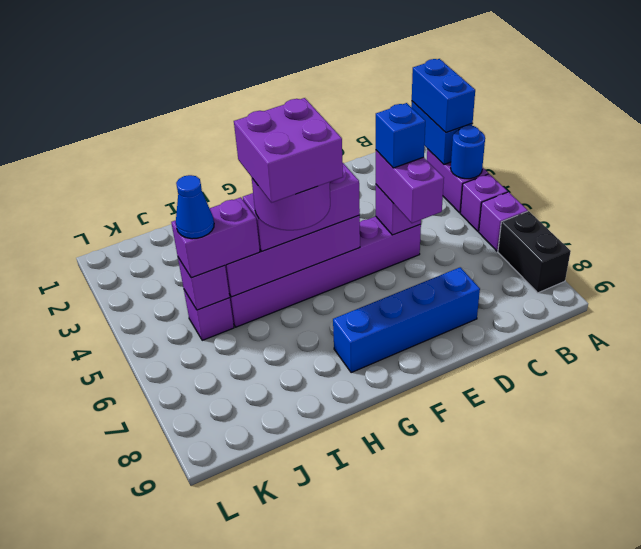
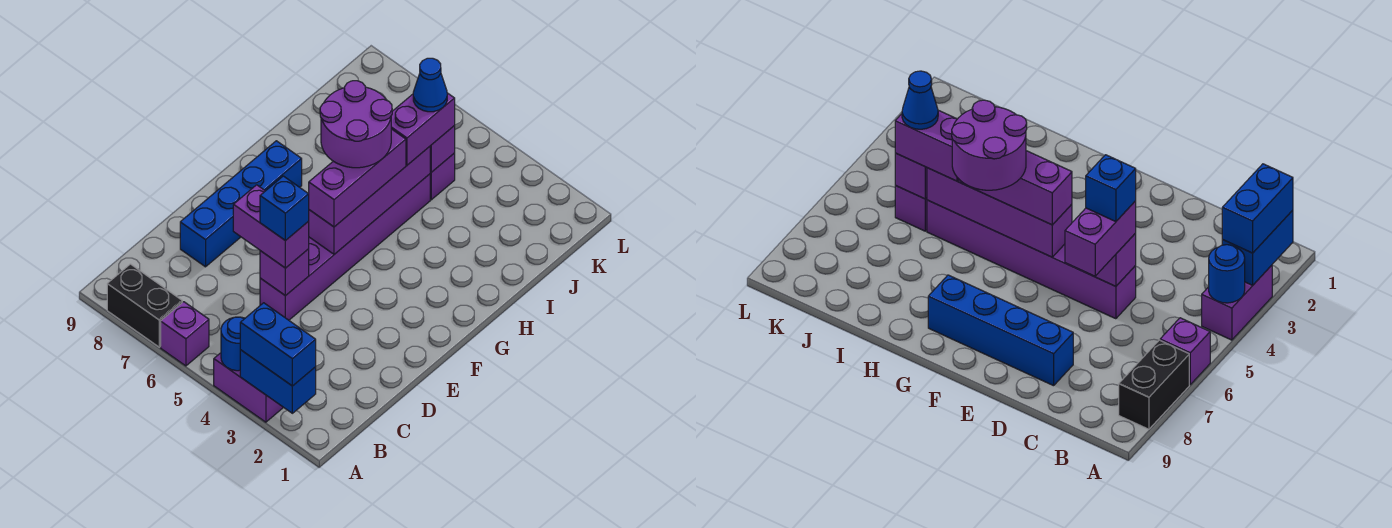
purple 1x1 brick [460,174,508,231] -> none
purple 2x2 brick [234,98,343,203] -> none

